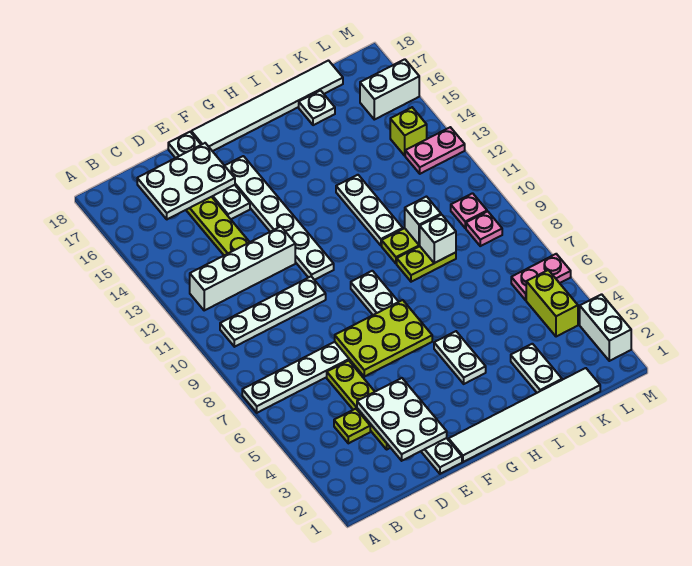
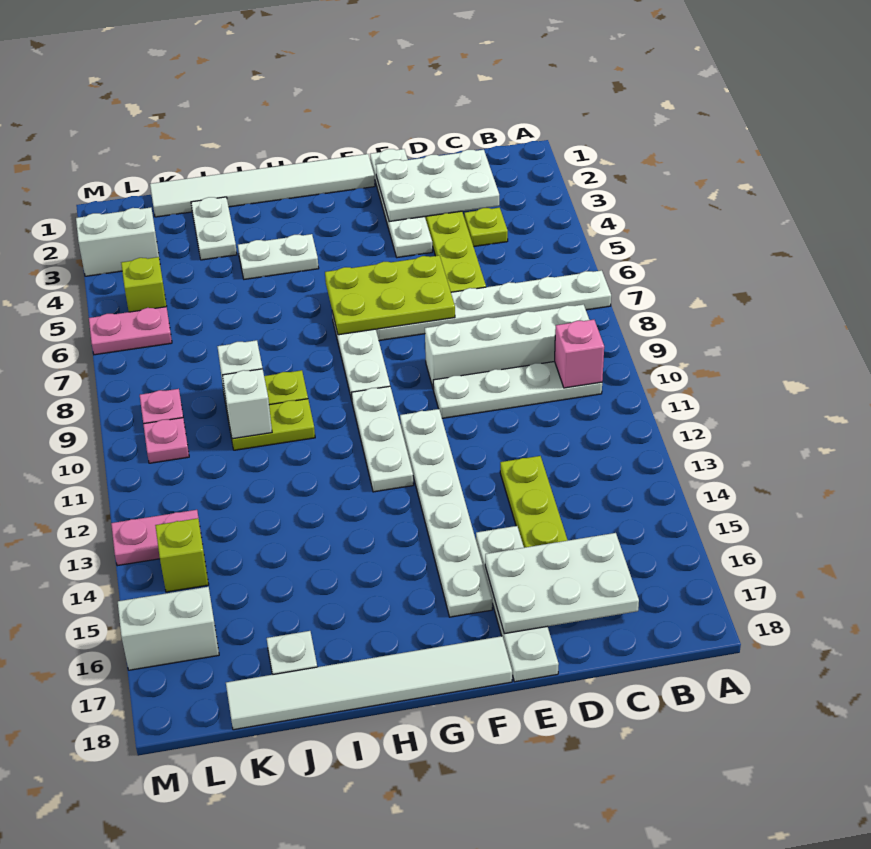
none -> pink 1x1 brick [555,320,604,388]
white 1x4 brick [190,227,295,310] -> white 1x4 brick moved to [425,304,589,390]
white 2x3 plate [357,378,447,461] -> white 2x3 plate turned to [376,150,499,222]
white 1x2 plate [434,331,486,384] -> white 1x2 plate turned to [238,234,319,279]
white 1x3 plate [336,175,403,245] -> white 1x3 plate moved to [351,386,414,492]
lime 1x2 brick [526,270,578,337] -> lime 1x1 brick [121,257,167,312]
white 1x2 brick [580,294,631,361] -> white 1x2 brick turned to [76,208,159,276]

